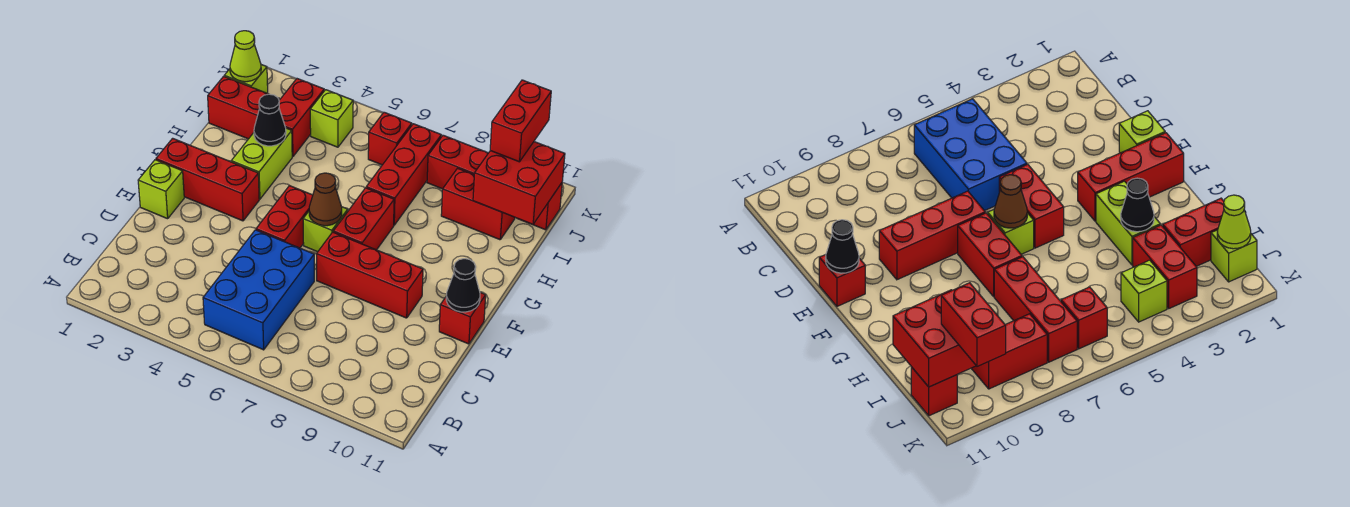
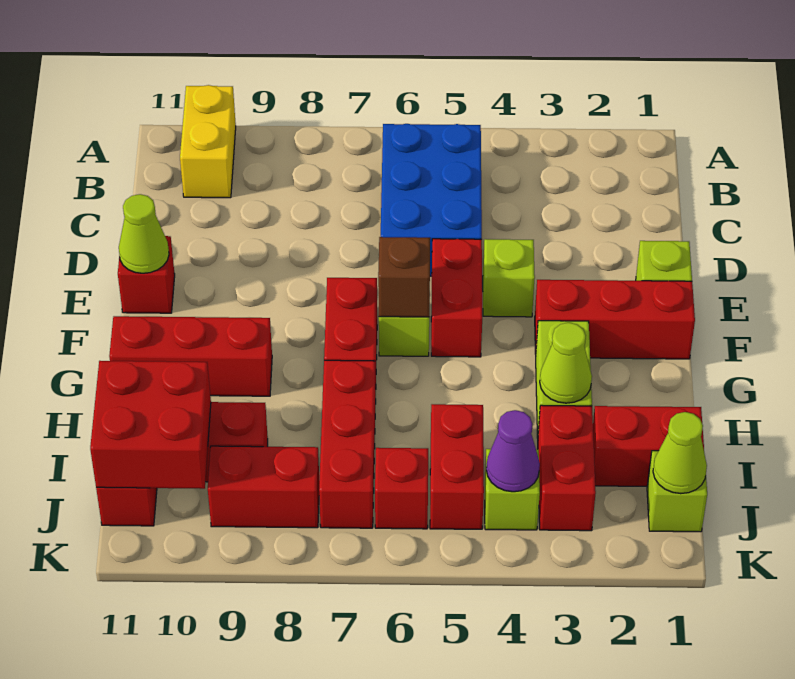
none -> yellow 1x2 brick [180,85,236,198]
none -> lime 1x1 brick [483,239,535,317]
red 1x3 brick [317,232,423,318] -> red 1x3 brick moved to [109,316,272,396]
black 1x1 cone [446,259,480,312] -> lime 1x1 cone [119,194,169,273]
brown 1x1 cone [309,173,342,226] -> brown 1x1 brick [378,237,430,317]
black 1x1 cone [254,94,286,146] -> lime 1x1 cone [540,323,592,403]
none -> purple 1x1 cone [486,410,540,492]
red 1x2 brick [490,80,551,162] -> red 1x2 brick moved to [430,404,484,529]

